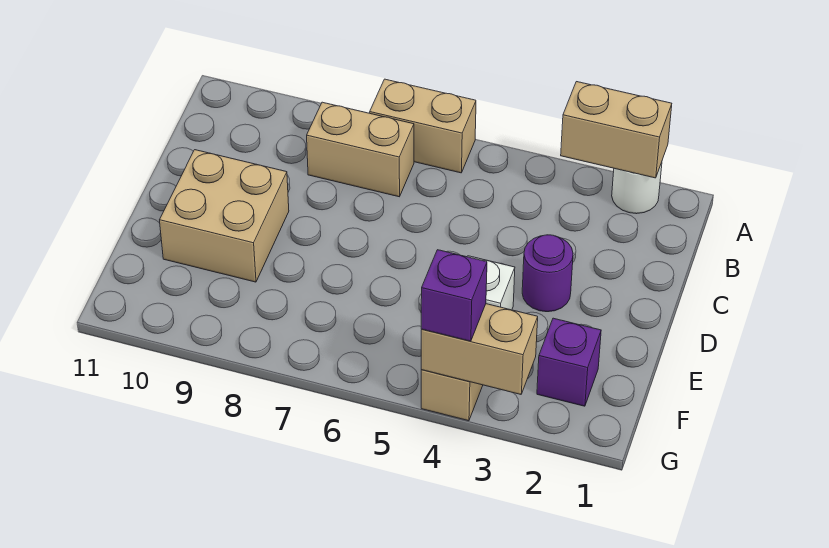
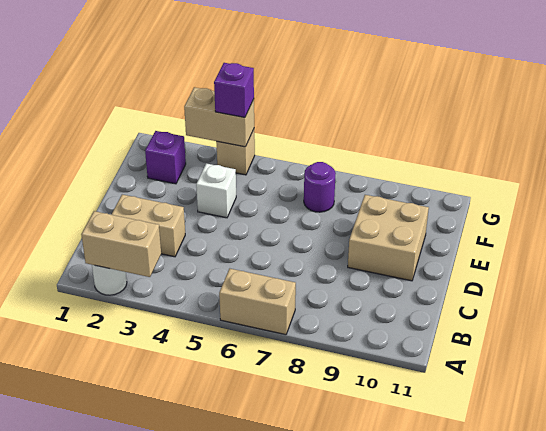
tan 1x2 brick [307,102,414,197] -> tan 1x2 brick moved to [111,195,185,257]
purple 1x1 round brick [522,235,573,312] -> purple 1x1 round brick moved to [304,162,336,212]

